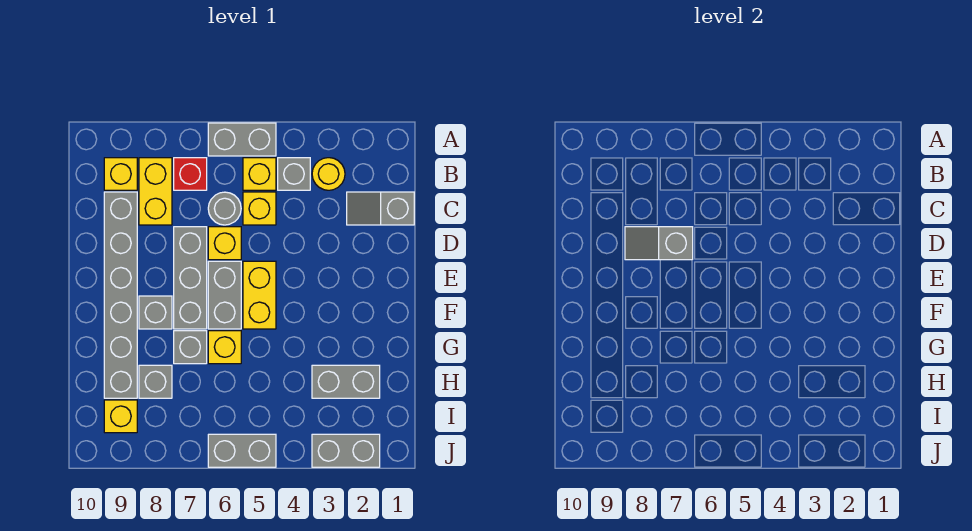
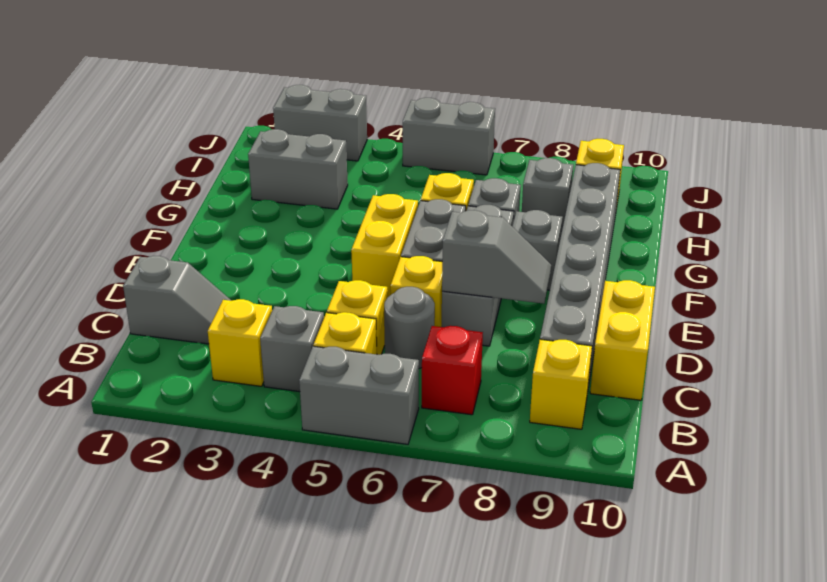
yellow 1x1 round brick [312,158,345,190] -> yellow 1x1 brick [208,299,272,386]
yellow 1x2 brick [139,158,172,225] -> yellow 1x2 brick moved to [590,280,655,400]

